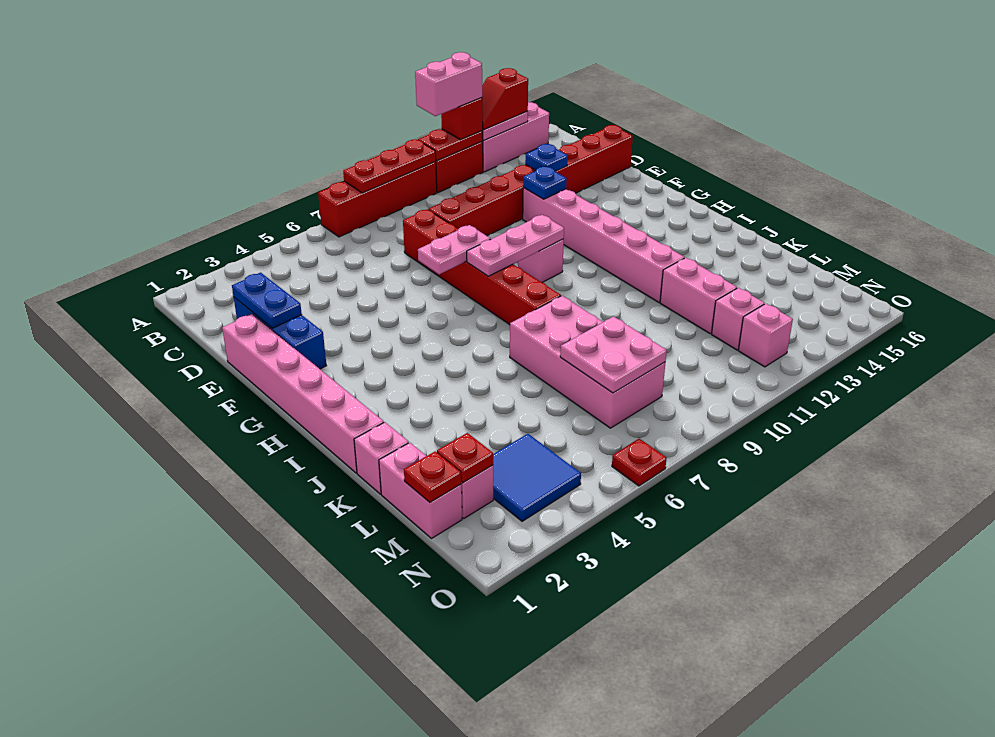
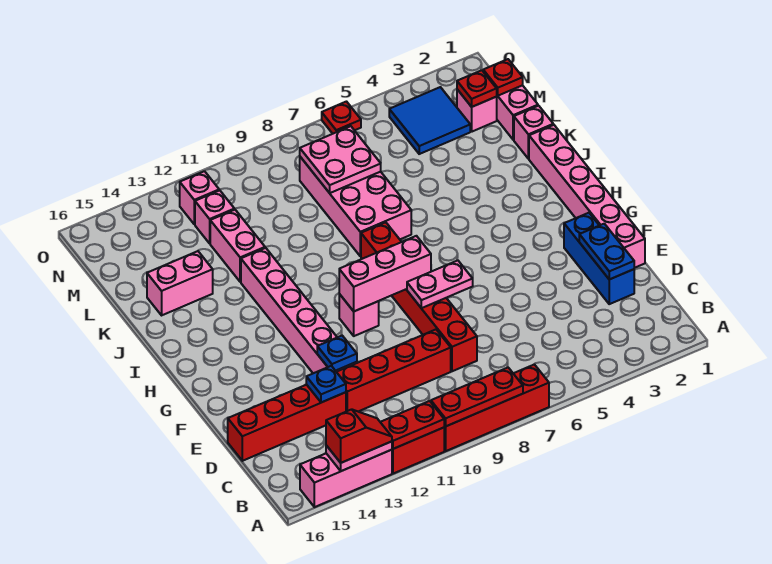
pink 1x2 brick [415,52,482,116] -> pink 1x2 brick moved to [147,251,213,315]
red 1x1 brick [441,98,483,140] -> none
pink 1x3 plate [467,215,564,276] -> pink 1x3 brick [339,236,431,311]

